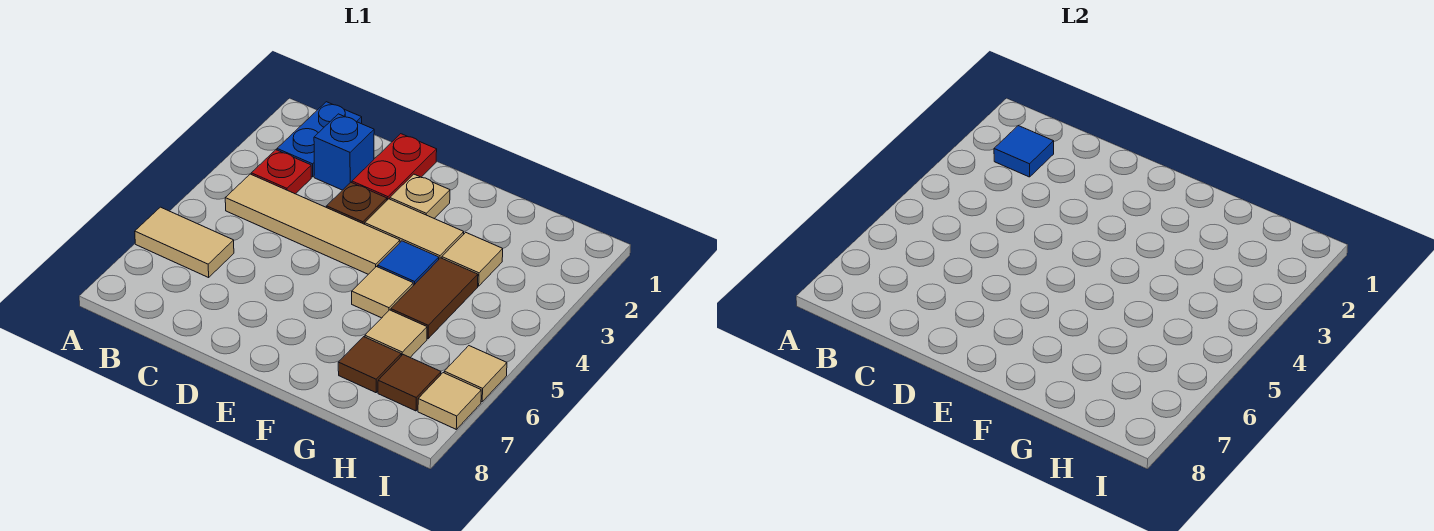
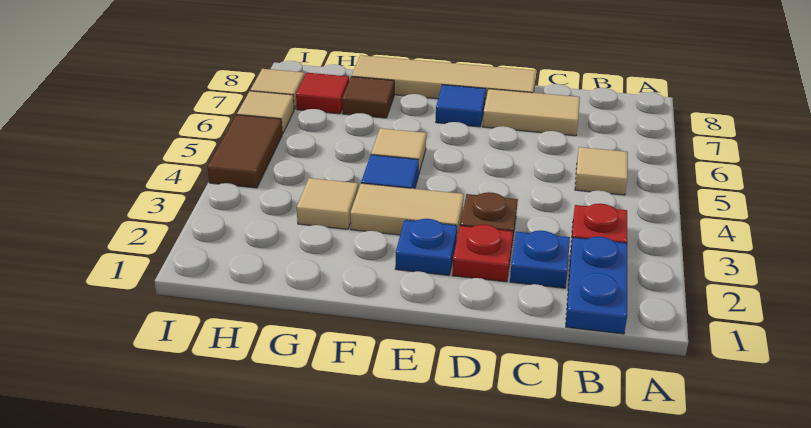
tan 1x2 tile [135,207,234,277] -> tan 1x2 tile moved to [483,89,580,136]
blue 1x1 tile [994,126,1054,177] -> blue 1x1 tile moved to [436,85,486,127]
tan 1x4 tile [225,174,400,274] -> tan 1x4 tile moved to [352,55,536,102]
blue 1x1 brick [314,114,374,190] -> blue 1x1 plate [510,231,570,288]
red 1x2 plate [352,134,437,200] -> red 1x1 plate [452,225,513,282]
tan 1x1 plate [390,174,450,218] -> blue 1x1 plate [395,219,457,275]
brown 1x2 tile [391,258,478,339] -> brown 1x2 tile moved to [207,115,282,188]
tan 1x1 tile [365,310,427,357] -> tan 1x1 tile moved to [575,147,628,195]
brown 1x1 tile [378,355,441,411] -> red 1x1 tile [296,73,349,114]

